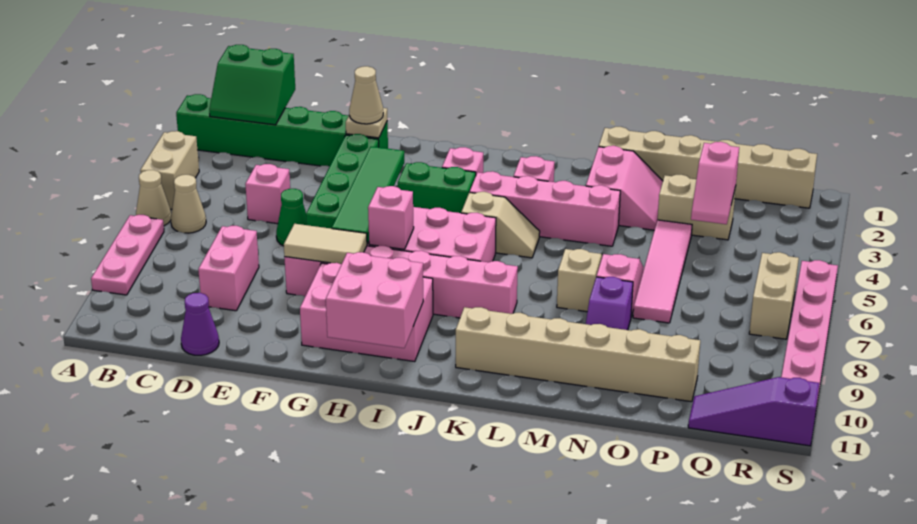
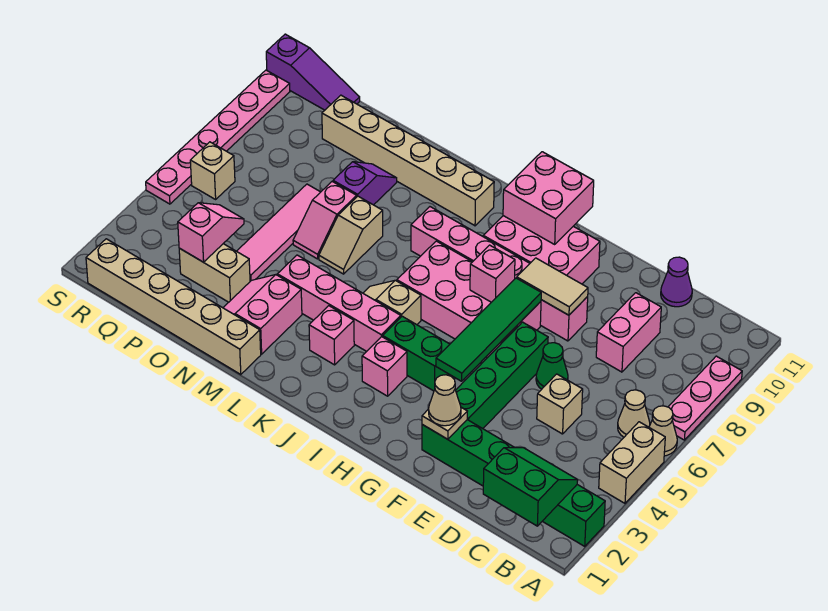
pink 1x1 brick [245,164,290,224] -> tan 1x1 brick [537,374,583,434]
tan 1x2 brick [749,252,799,339] -> tan 1x1 brick [190,142,235,199]

